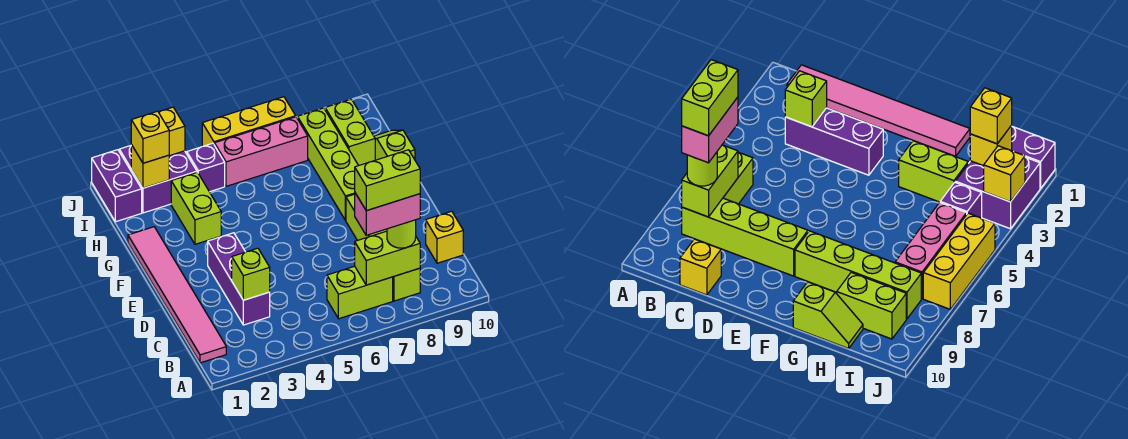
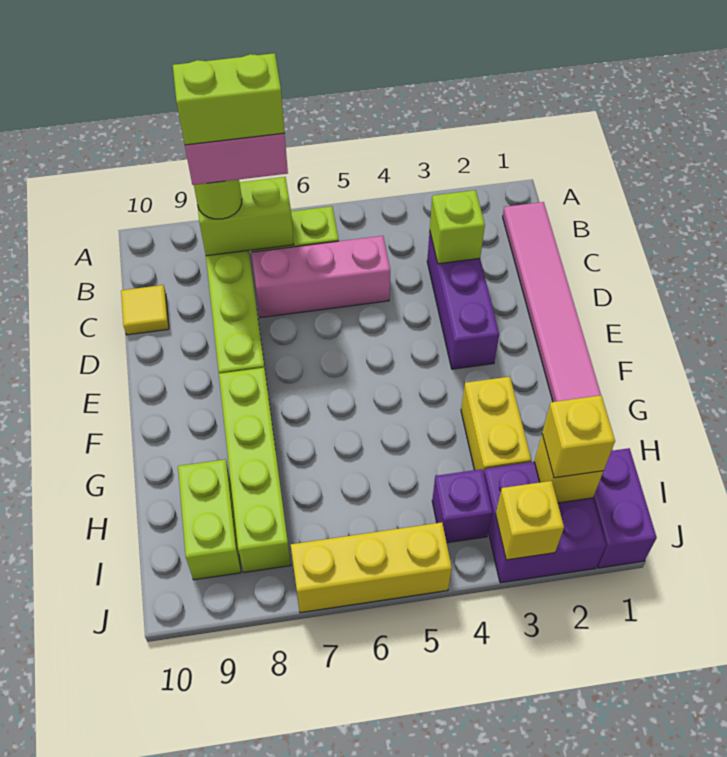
yellow 1x1 brick [426,211,463,263] -> yellow 1x1 tile [121,285,169,335]
lime 1x2 brick [171,172,221,244] -> yellow 1x2 brick [461,377,531,473]
lime 1x2 slope [374,130,415,160] -> none
pink 1x3 brick [214,117,308,186] -> pink 1x3 brick moved to [251,236,390,318]

